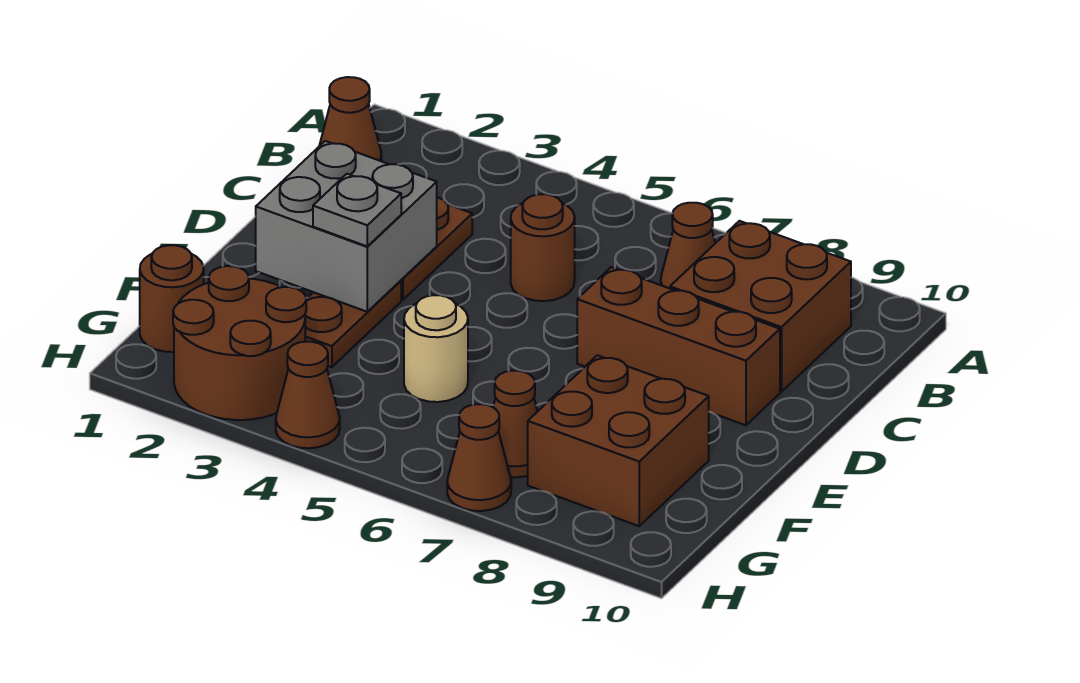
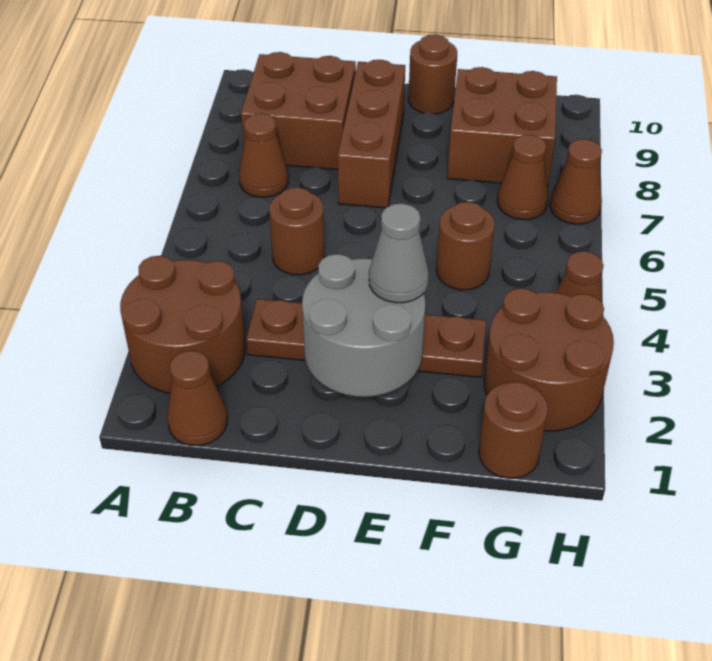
none -> brown 2x2 round brick [120,256,246,393]
grey 2x2 brick [256,141,437,312] -> grey 2x2 round brick [302,254,425,397]
grey 1x1 plate [313,174,401,246] -> grey 1x1 cone [369,203,429,303]
none -> brown 1x1 round brick [409,34,457,114]
tan 1x1 round brick [404,295,468,402] -> brown 1x1 round brick [437,202,495,290]

